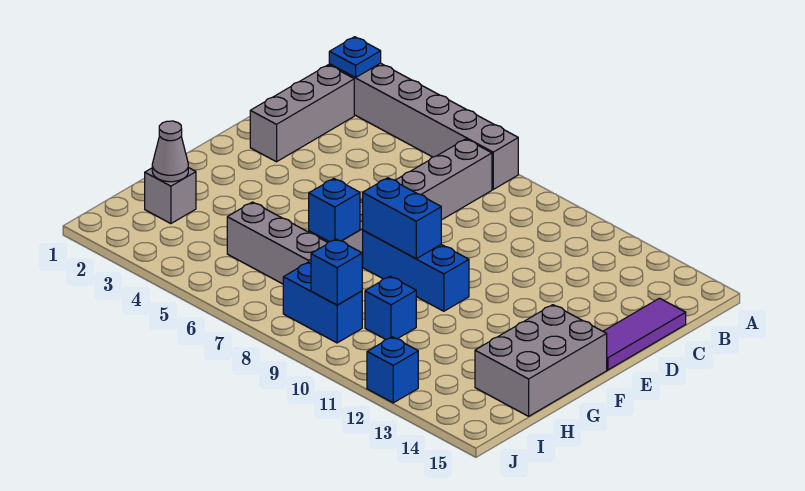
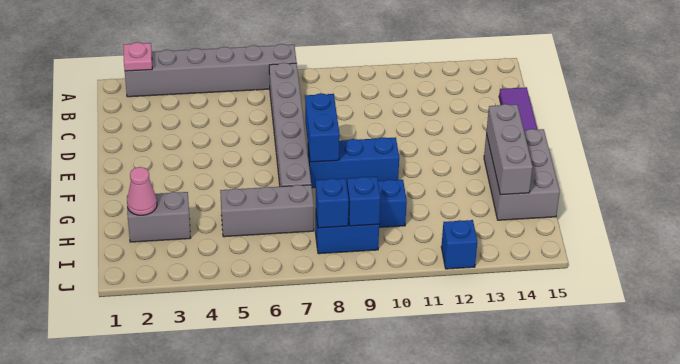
blue 1x1 plate [329,37,381,78] -> pink 1x1 plate [123,42,152,71]
grey 1x3 brick [250,65,354,162] -> grey 1x3 brick moved to [486,104,533,195]
blue 1x2 brick [363,178,441,259] -> blue 1x2 brick turned to [305,93,340,162]
blue 1x1 brick [309,179,360,242] -> blue 1x1 brick moved to [316,178,349,228]
grey 1x1 brick [145,168,196,224] -> grey 1x2 brick [127,192,190,242]
grey 1x1 cone [152,121,188,182] -> pink 1x1 cone [127,167,157,215]

